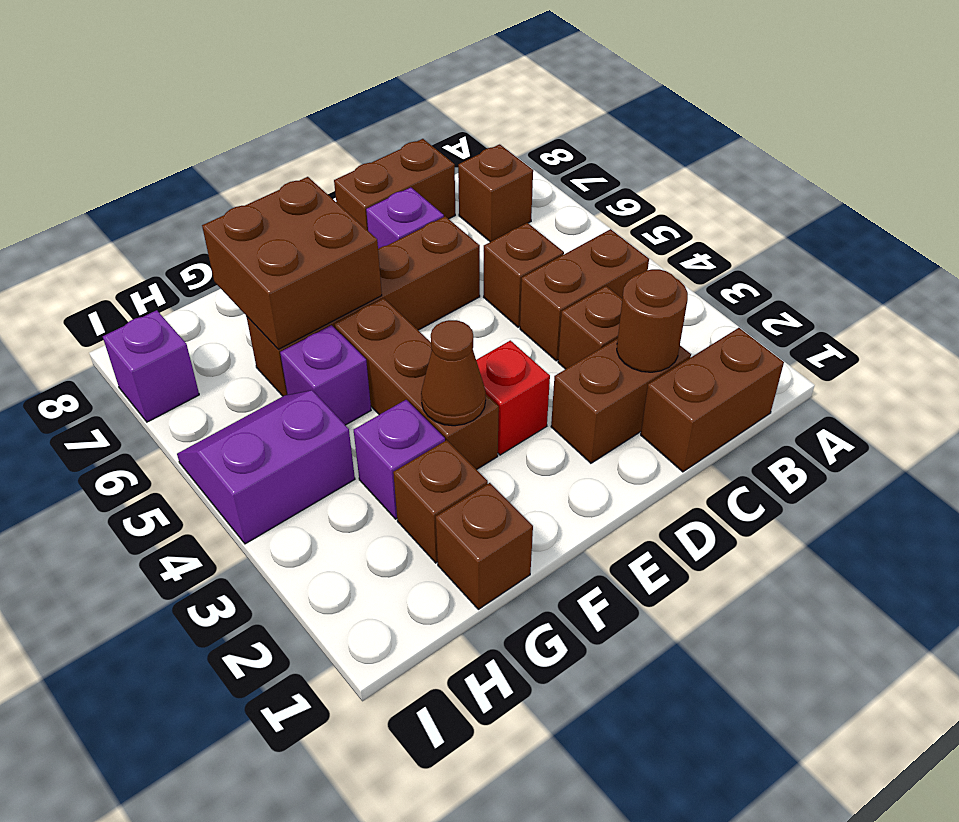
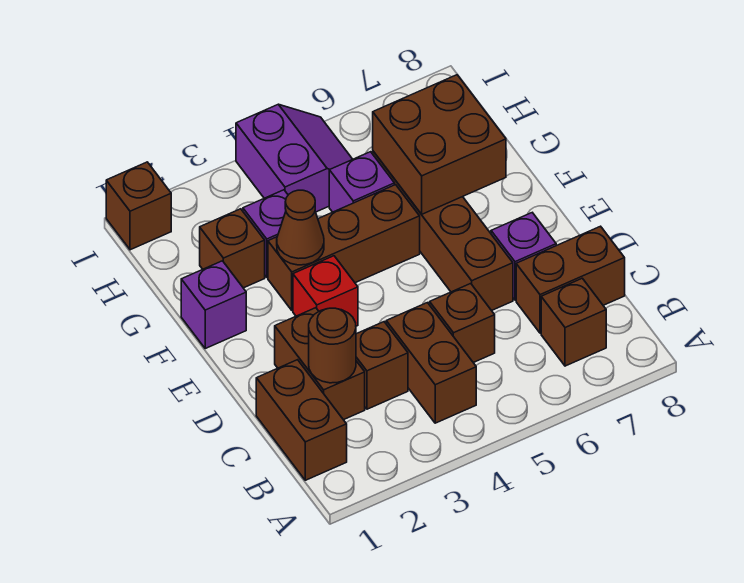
brown 1x2 brick [334,139,455,230] -> brown 1x2 brick turned to [516,226,625,333]
brown 1x1 brick [436,483,533,609] -> brown 1x1 brick moved to [106,162,171,250]
purple 1x1 brick [103,310,199,422] -> purple 1x1 brick moved to [181,261,246,348]

